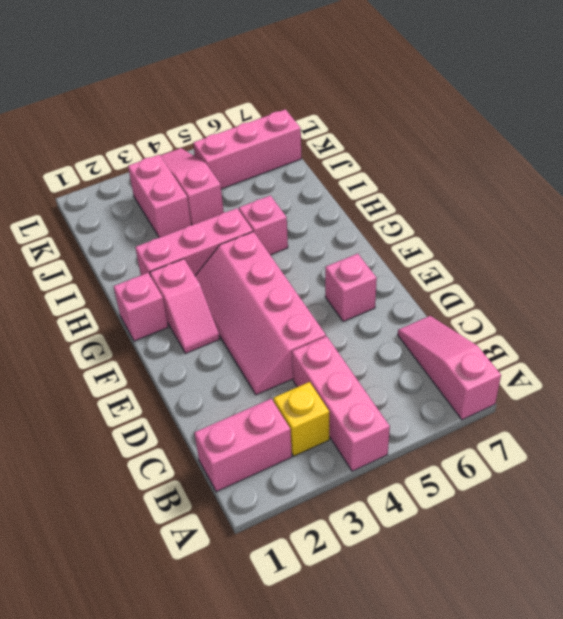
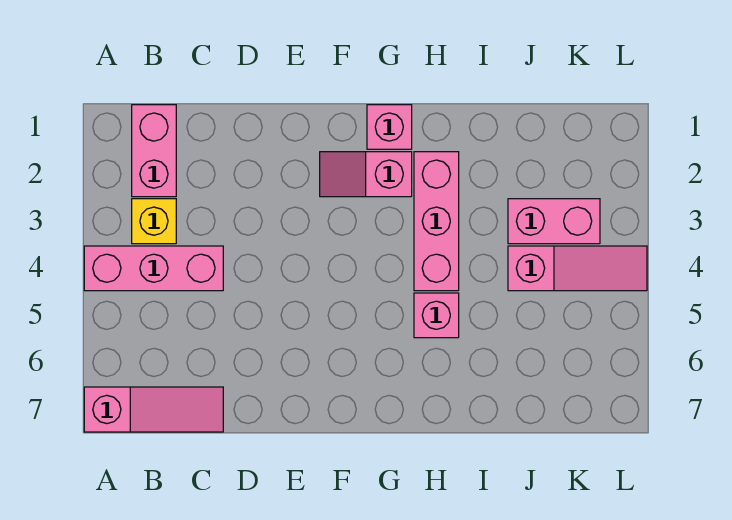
pink 2x4 slope [195,232,326,395] -> none
pink 1x1 brick [325,254,377,322] -> none
pink 1x3 brick [193,109,301,189] -> none

